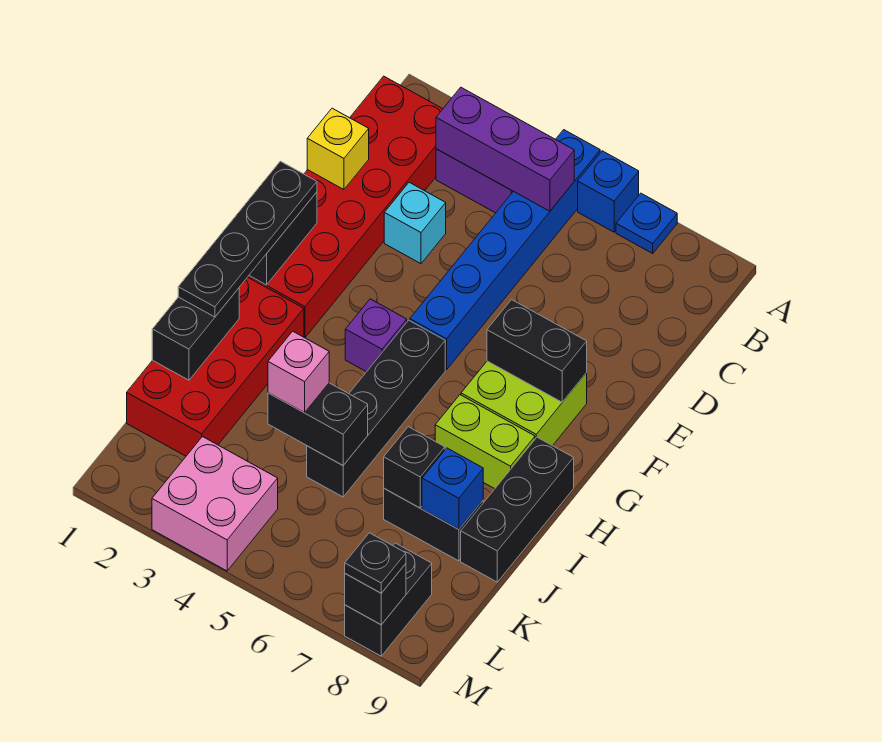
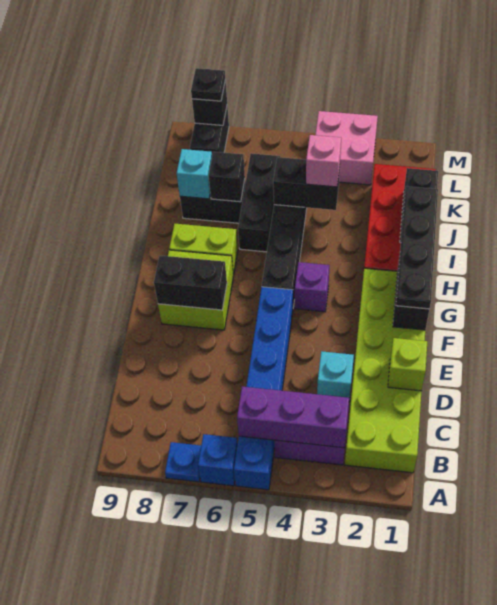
red 2x6 brick [248,76,442,338] -> lime 2x6 brick [345,268,425,473]
yellow 1x1 brick [307,108,369,190] -> lime 1x1 brick [388,338,427,391]
black 1x3 brick [461,437,574,582] -> black 1x3 brick moved to [238,153,280,252]
blue 1x1 brick [422,448,483,530] -> cyan 1x1 brick [177,149,212,199]

